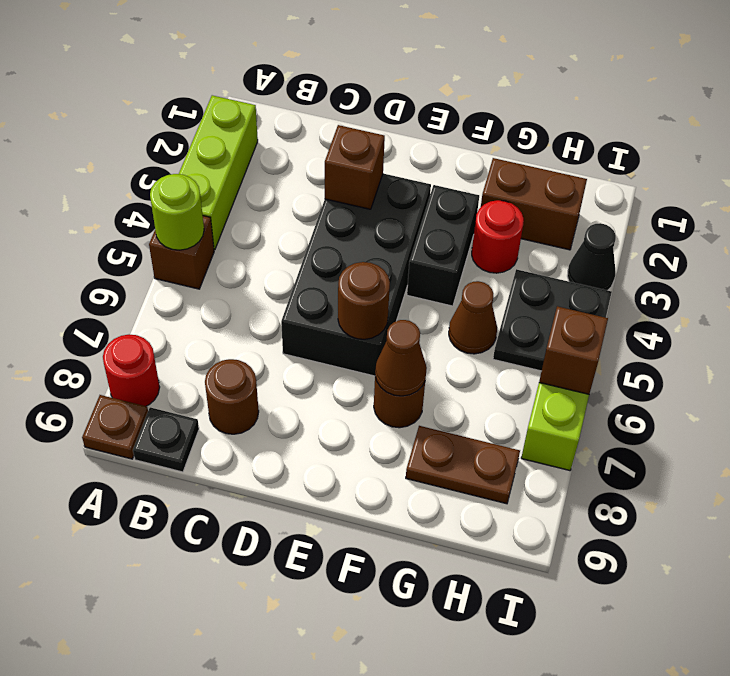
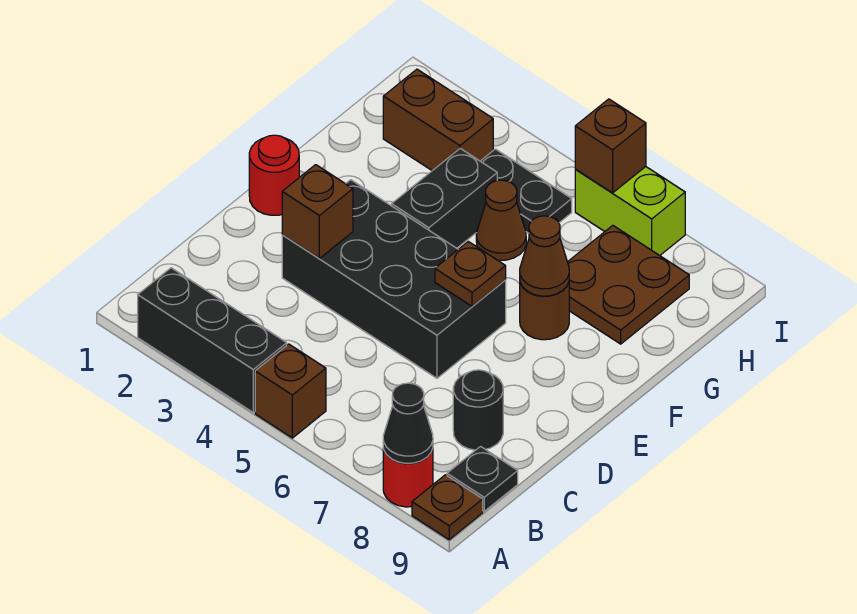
lime 1x3 brick [179,95,258,250] -> black 1x3 brick [138,268,287,412]
lime 1x1 round brick [150,174,204,250] -> none
brown 1x1 round brick [205,359,259,434] -> black 1x1 round brick [453,370,503,450]
brown 1x1 round brick [338,262,390,339] -> brown 1x1 plate [435,241,506,306]
black 1x2 brick [407,185,479,306] -> black 1x2 brick turned to [392,148,497,248]
brown 1x2 brick [481,158,587,250] -> brown 1x2 brick turned to [383,69,493,171]
red 1x1 round brick [472,200,524,273] -> red 1x1 round brick moved to [249,135,299,215]
brown 1x2 plate [406,426,520,504] -> brown 2x2 plate [568,225,689,344]
black 2x2 plate [493,269,612,371] -> black 1x2 plate [481,149,572,233]
black 1x1 cone [567,223,616,290] -> black 1x1 cone moved to [383,383,433,463]

